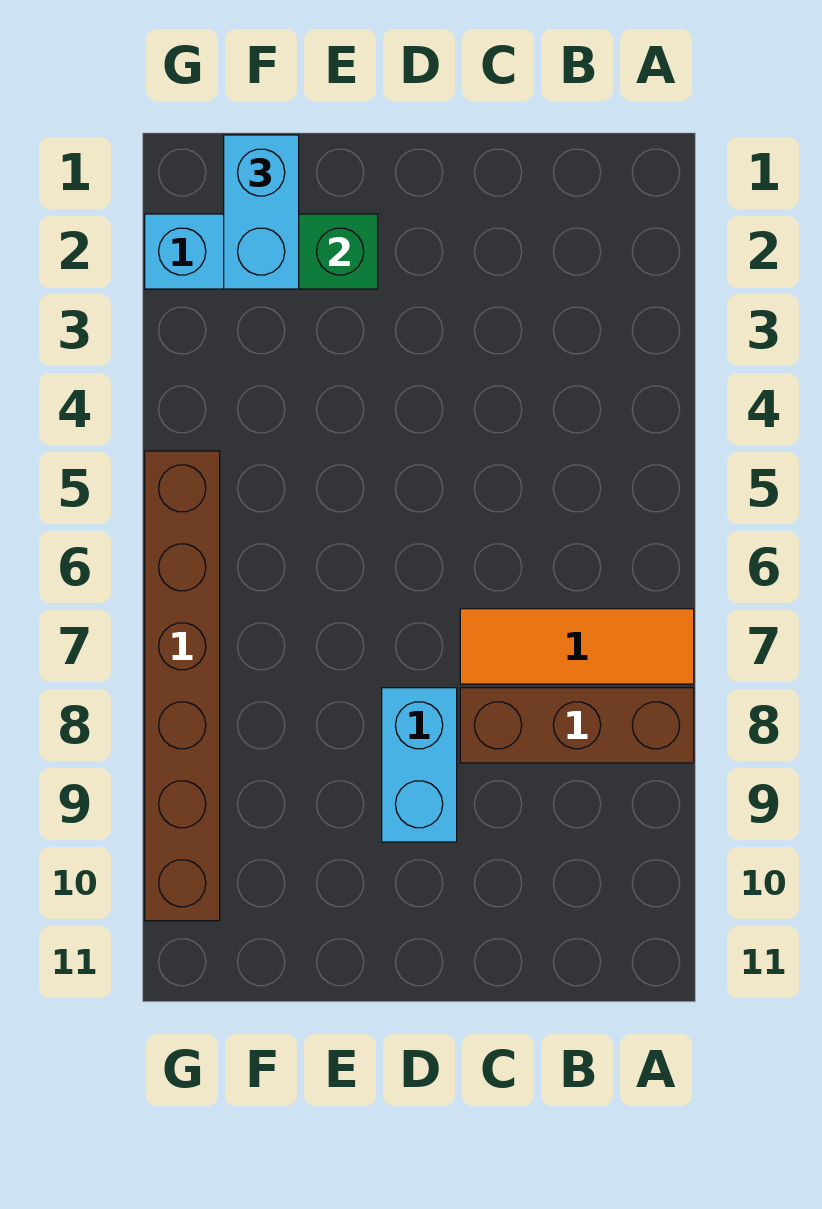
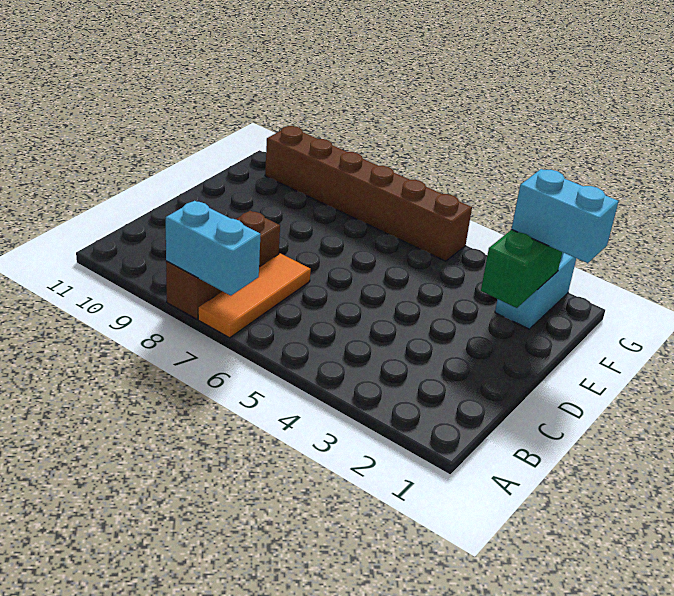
cyan 1x2 brick [382,688,457,842] -> cyan 1x2 brick moved to [166,201,261,296]

